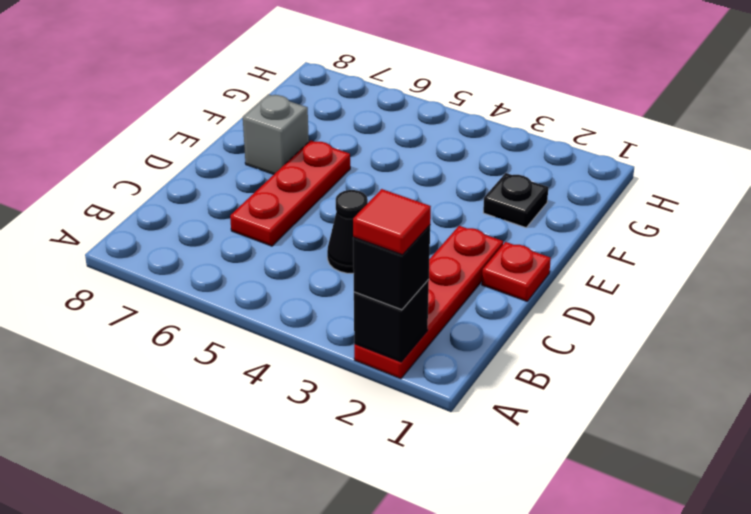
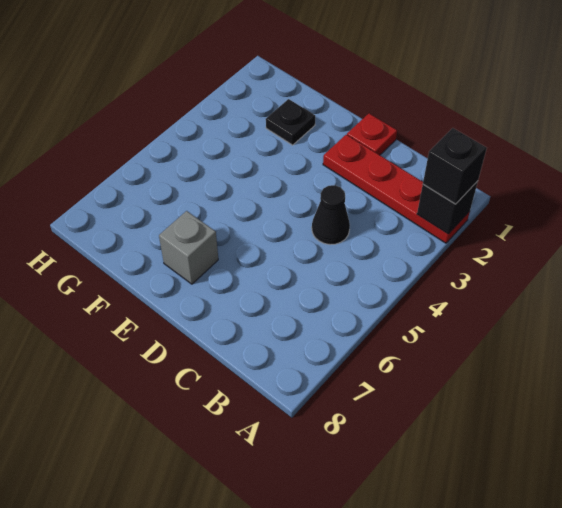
red 1x1 tile [353,189,431,255] -> none
red 1x3 plate [230,140,350,246] -> none

